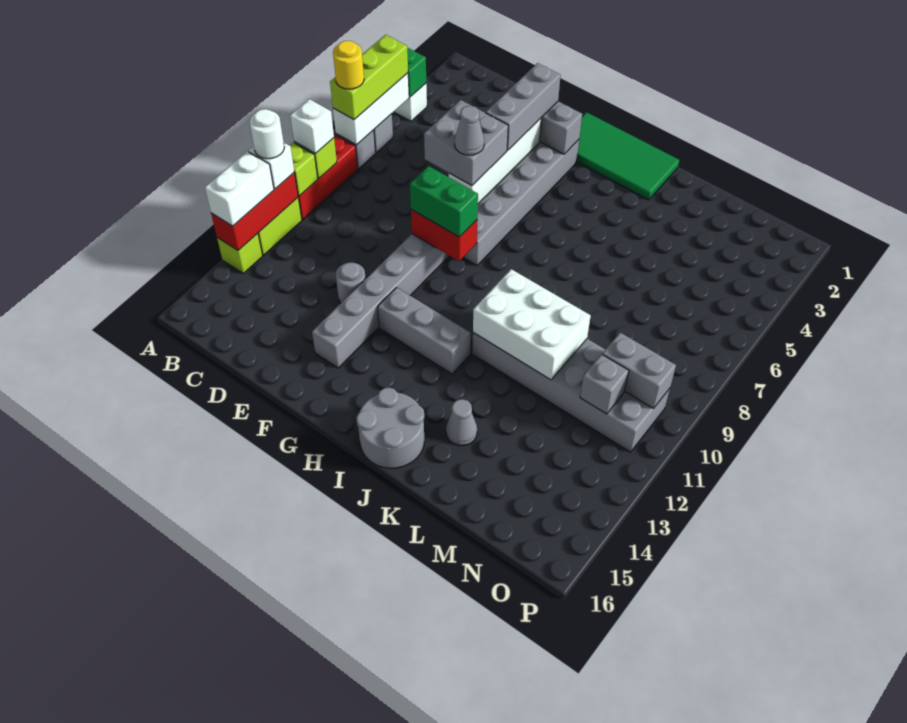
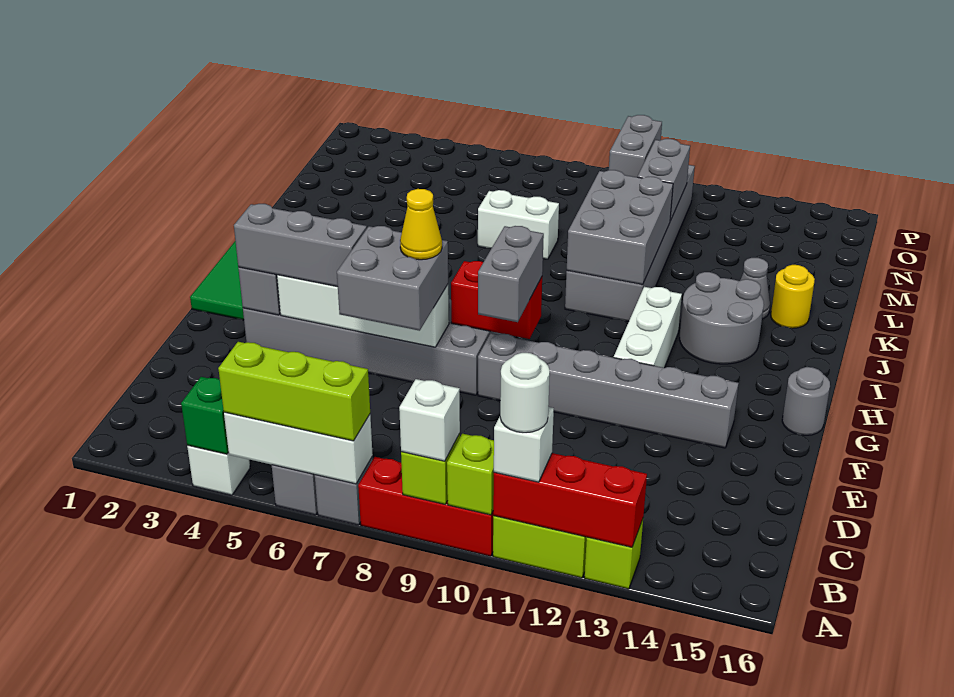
yellow 1x1 round brick [333,41,364,89] -> yellow 1x1 round brick moved to [771,265,815,328]
white 1x2 brick [205,151,274,226] -> white 1x2 brick moved to [478,190,559,259]
grey 1x1 round brick [336,263,366,303] -> grey 1x1 round brick moved to [782,367,830,435]
grey 1x1 cone [455,106,484,155] -> yellow 1x1 cone [400,189,442,260]
red 1x2 brick [411,210,477,261] -> red 1x2 brick turned to [451,261,542,339]
green 1x2 brick [410,166,478,237] -> grey 1x2 brick [478,226,544,322]
grey 1x3 brick [378,287,471,374] -> white 1x3 brick [614,287,682,368]
grey 2x2 round brick [356,387,424,468] -> grey 2x2 round brick moved to [680,272,764,364]
white 2x3 brick [473,269,591,380] -> grey 2x3 brick [567,170,673,285]
grey 1x1 brick [580,354,629,414] -> grey 1x2 brick [637,139,690,221]

